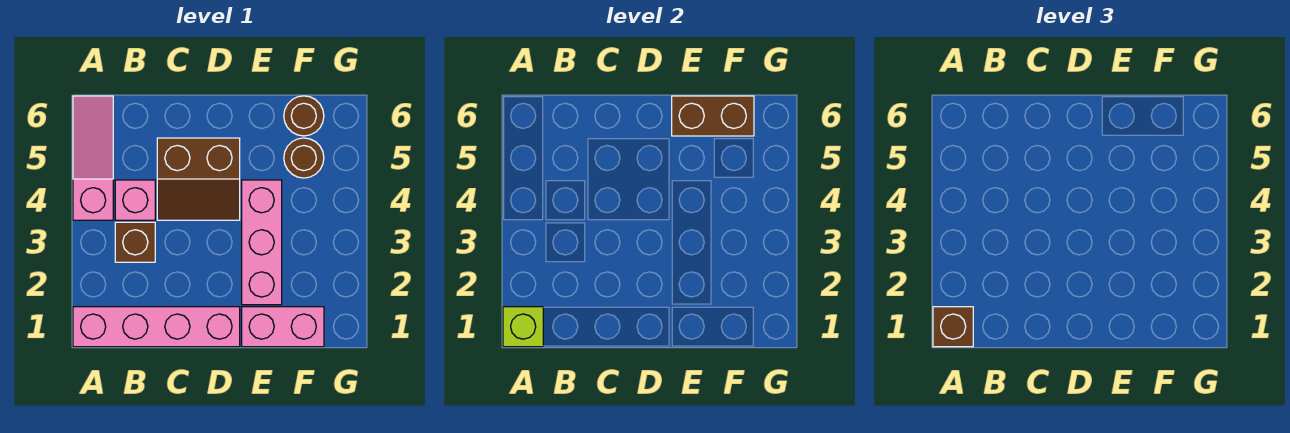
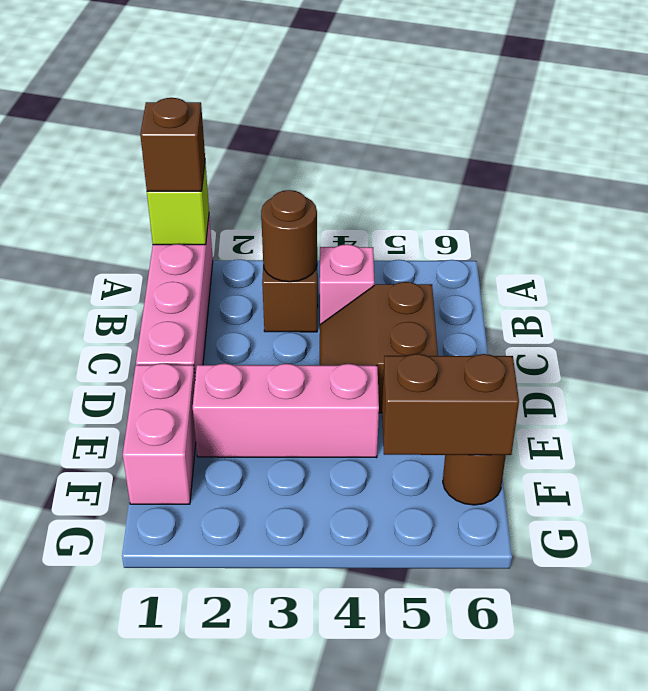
pink 1x3 slope [73,96,113,220] -> none
brown 1x2 brick [672,96,754,136] -> brown 1x2 brick turned to [382,354,519,455]
brown 1x1 round brick [284,138,324,178] -> brown 1x1 round brick moved to [261,190,317,282]

